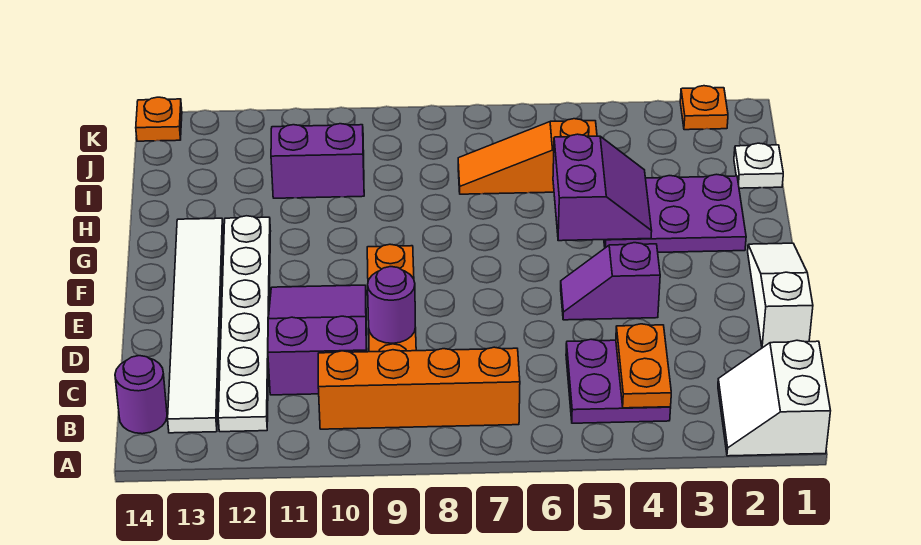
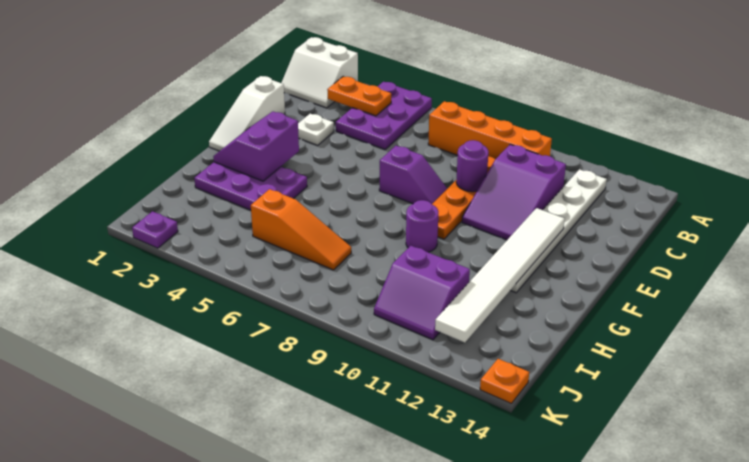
white 2x2 slope [718,340,830,456] -> white 2x2 slope turned to [281,37,358,108]
purple 2x2 plate [566,339,671,423] -> purple 2x3 plate [336,82,432,149]
orange 1x2 plate [616,324,671,408] -> orange 1x2 plate turned to [327,76,391,116]
white 1x6 tile [168,218,223,433] -> white 1x6 tile moved to [435,208,565,342]
purple 1x1 round brick [115,356,167,434] -> purple 1x1 round brick moved to [406,200,438,252]
purple 1x2 slope [561,243,660,320] -> purple 1x2 slope moved to [379,146,447,204]
purple 2x2 slope [553,134,652,241] -> purple 2x2 slope moved to [213,112,299,181]
white 1x1 plate [734,143,783,188] -> white 1x1 plate moved to [298,114,334,145]
orange 1x1 plate [680,86,728,130] -> purple 1x1 plate [132,211,178,248]

